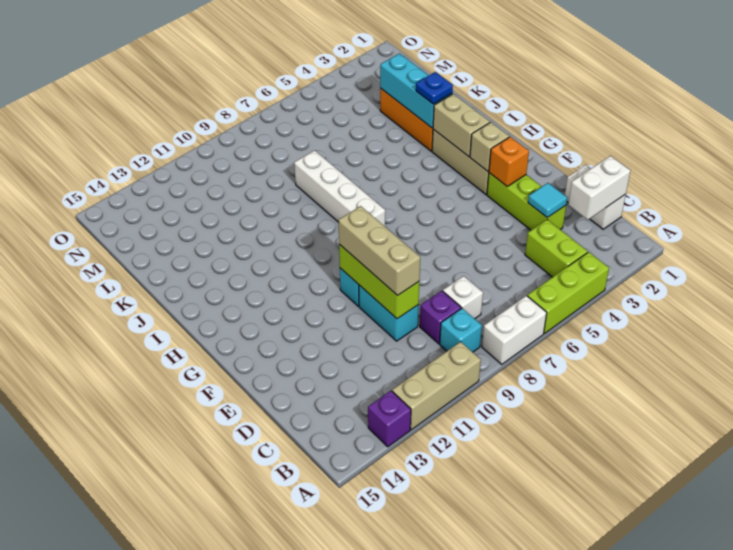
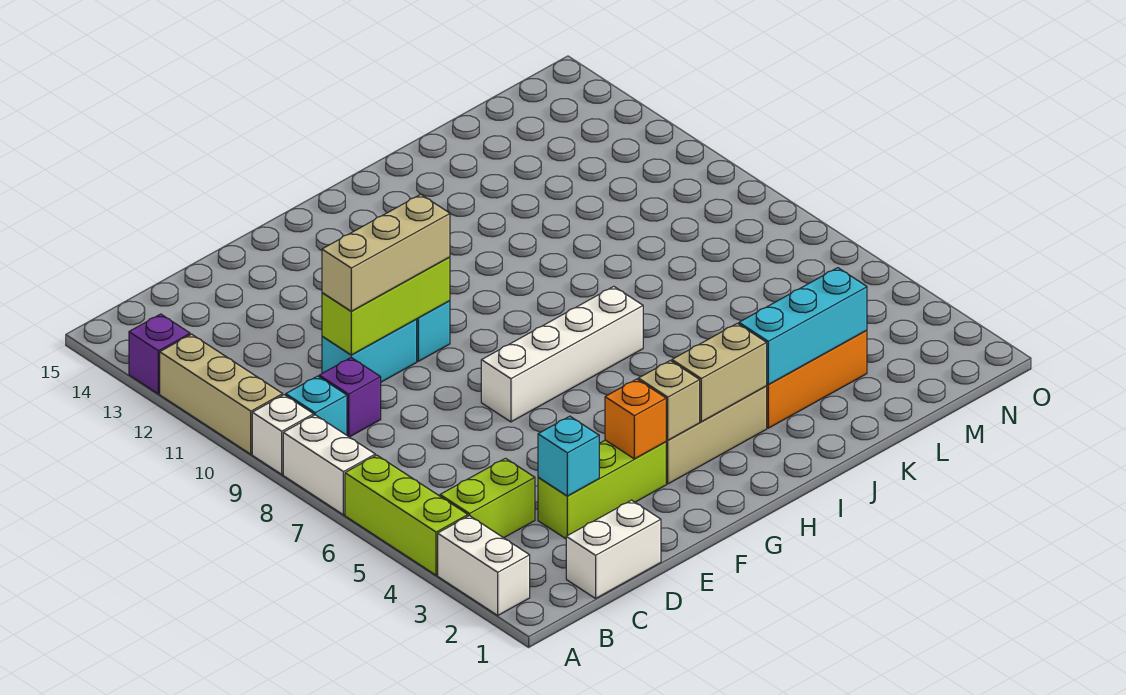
white 1x2 brick [568,156,630,220] -> white 1x2 brick moved to [438,516,530,615]
white 1x1 brick [443,276,483,319] -> white 1x1 brick moved to [252,395,314,474]
cyan 1x1 tile [528,183,567,218] -> cyan 1x1 brick [538,416,599,496]
white 1x4 brick [294,150,385,226] -> white 1x4 brick moved to [481,286,643,422]
blue 1x1 plate [416,72,453,104] -> none

